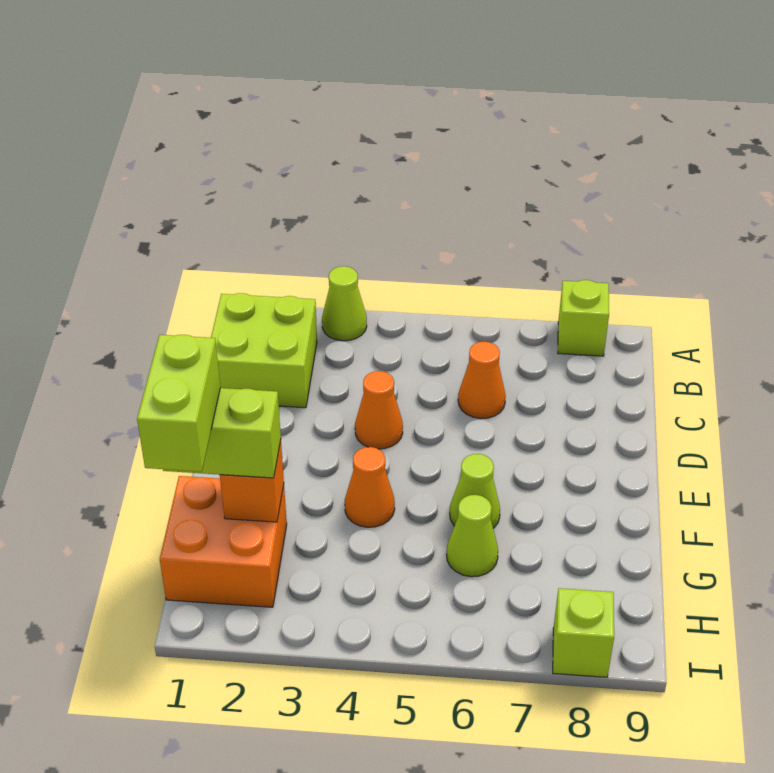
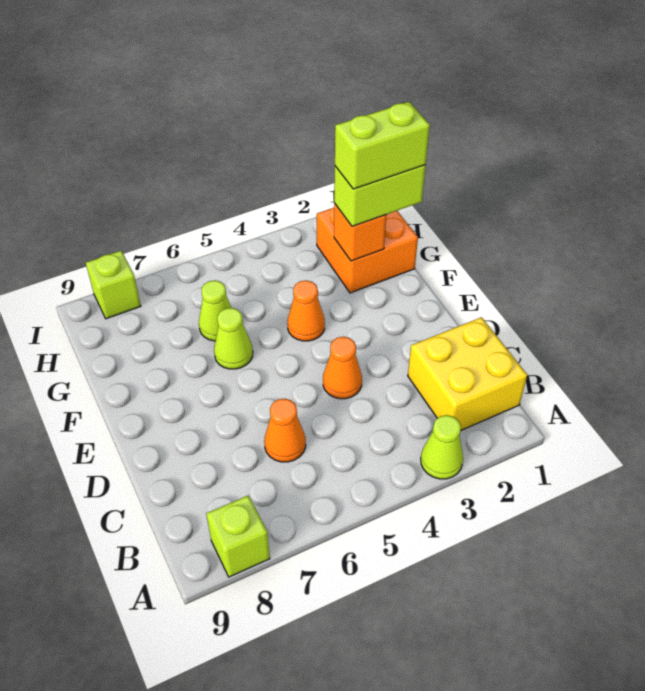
lime 2x2 brick [211,293,317,408] -> yellow 2x2 brick [408,317,527,430]
lime 1x2 brick [137,335,220,472] -> lime 1x2 brick turned to [335,102,430,189]

